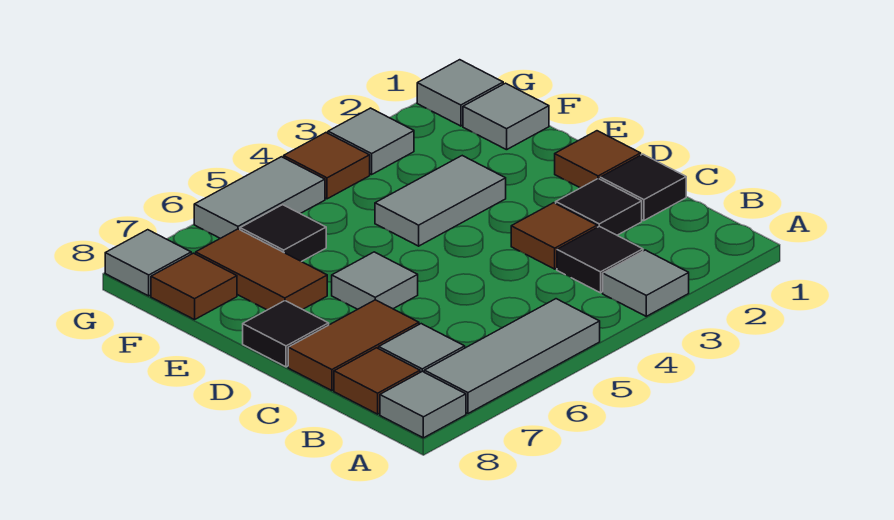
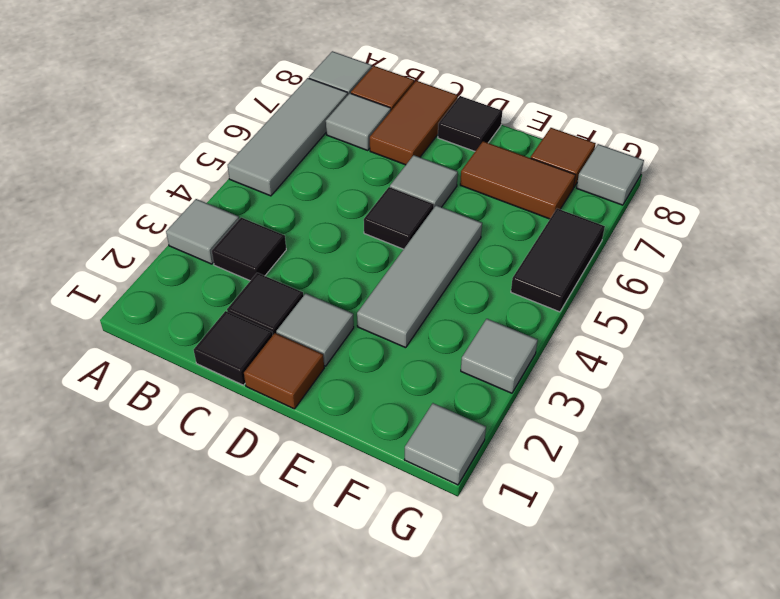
brown 1x1 tile [511,203,597,269] -> none
grey 1x2 tile [375,156,506,246] -> grey 1x3 tile [357,205,482,348]
grey 1x1 tile [463,83,549,150] -> grey 1x1 tile moved to [276,294,354,366]
black 1x1 tile [240,205,326,262] -> black 1x1 tile moved to [364,187,434,249]
brown 1x1 tile [284,133,370,199] -> none
grey 1x2 tile [194,157,325,238] -> black 1x2 tile [511,209,605,312]

